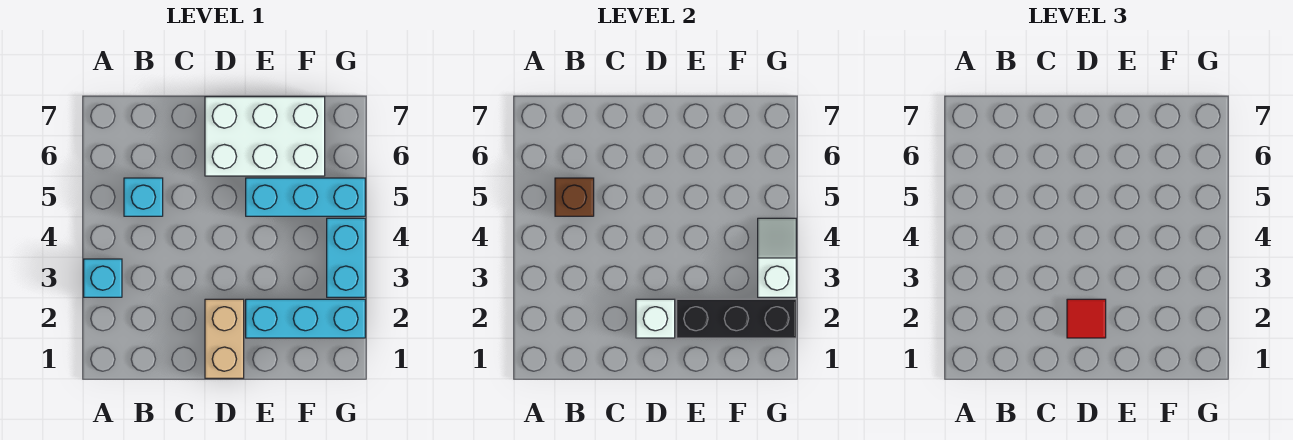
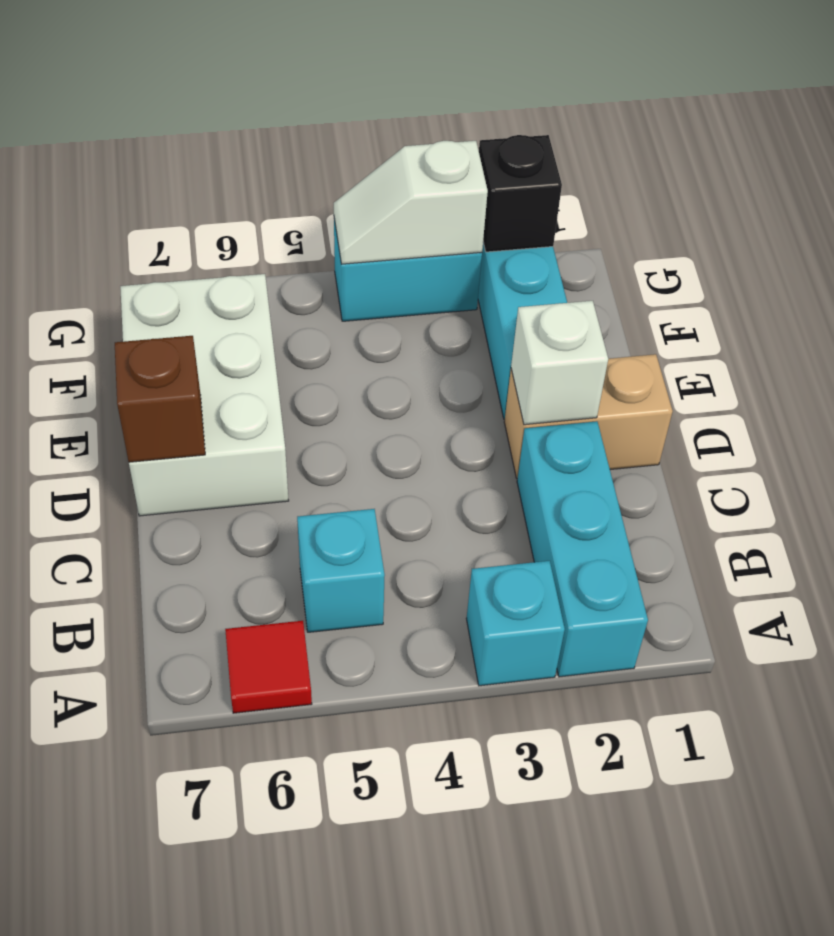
brown 1x1 brick [555,178,594,216] -> brown 1x1 brick moved to [115,336,205,462]
red 1x1 tile [1067,299,1106,338] -> red 1x1 tile moved to [225,621,312,713]
black 1x3 brick [677,299,796,338] -> black 1x1 brick [479,135,562,252]
cyan 1x3 brick [246,178,365,216] -> cyan 1x3 brick moved to [517,421,648,677]

